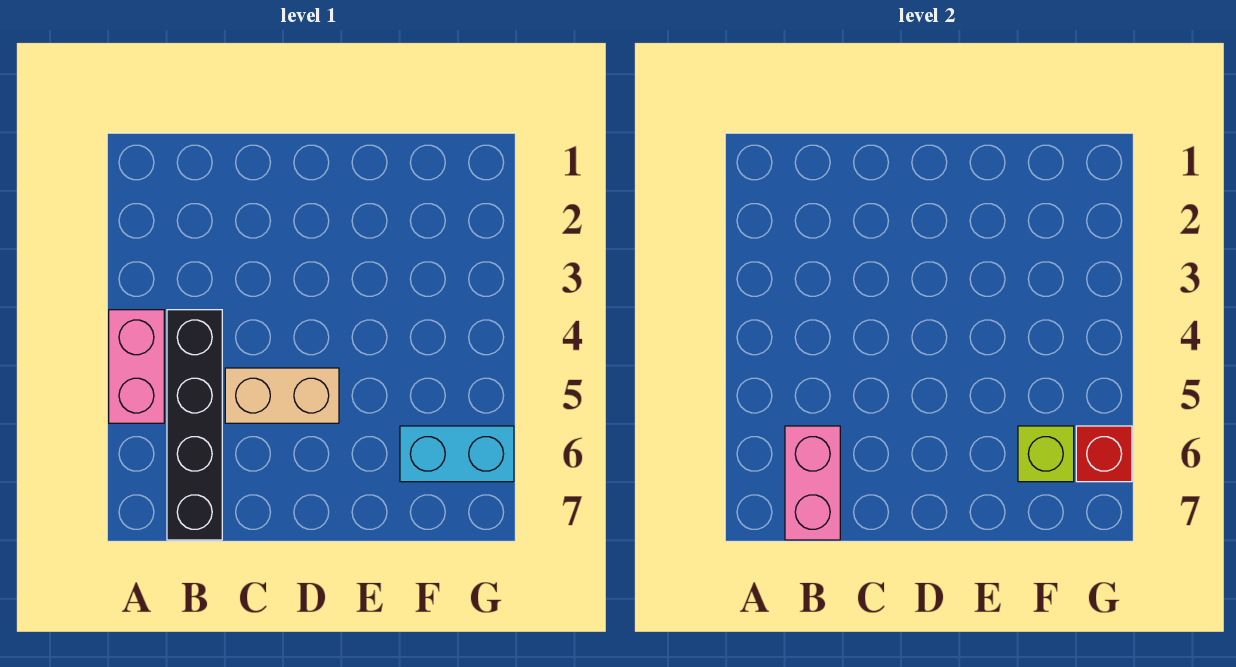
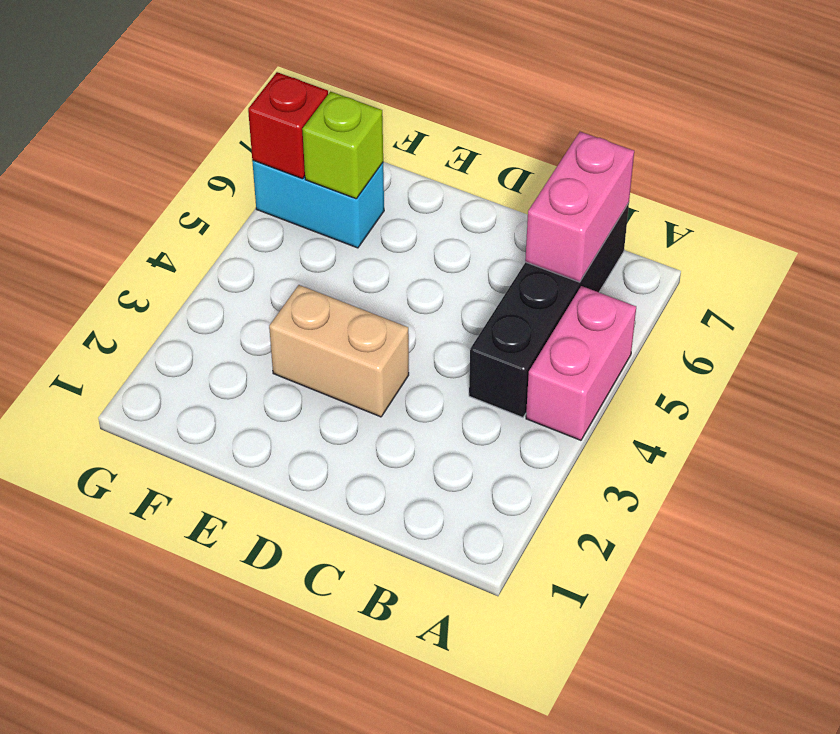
tan 1x2 brick [225,368,339,423] -> tan 1x2 brick moved to [269,285,409,417]

